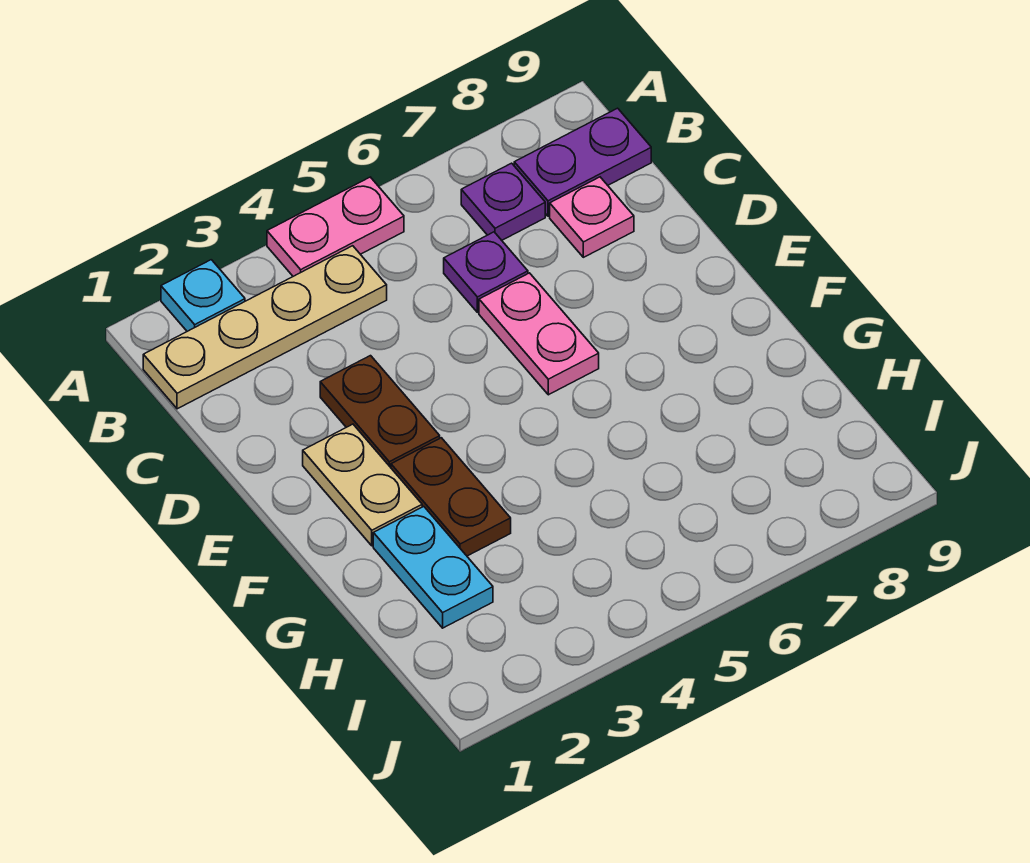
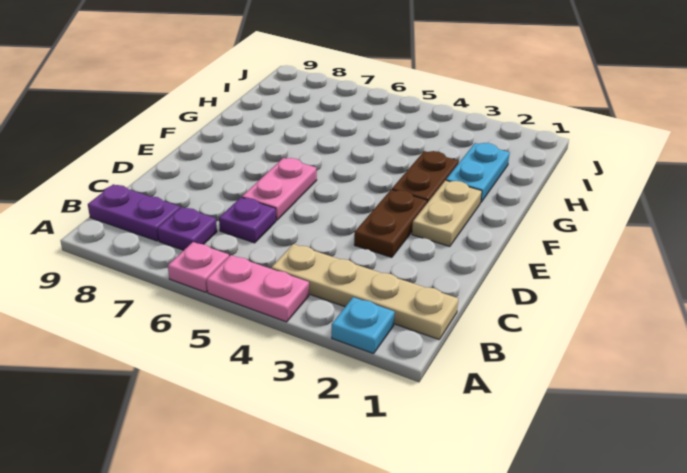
pink 1x1 plate [550,177,634,257] -> pink 1x1 plate moved to [168,242,229,292]

